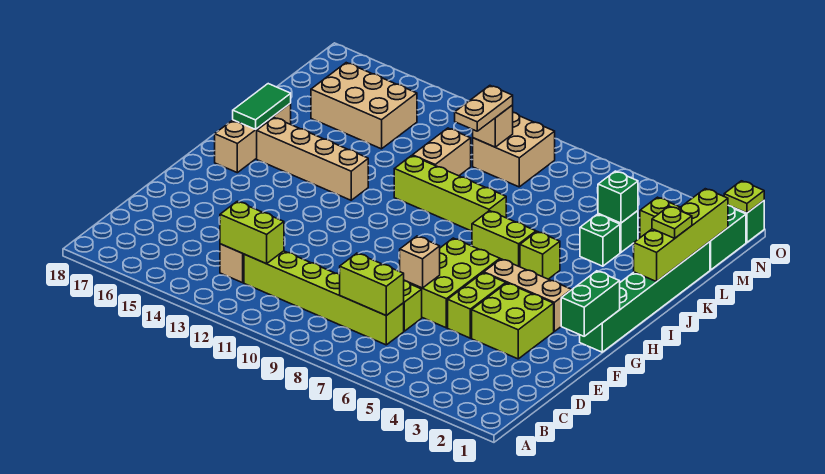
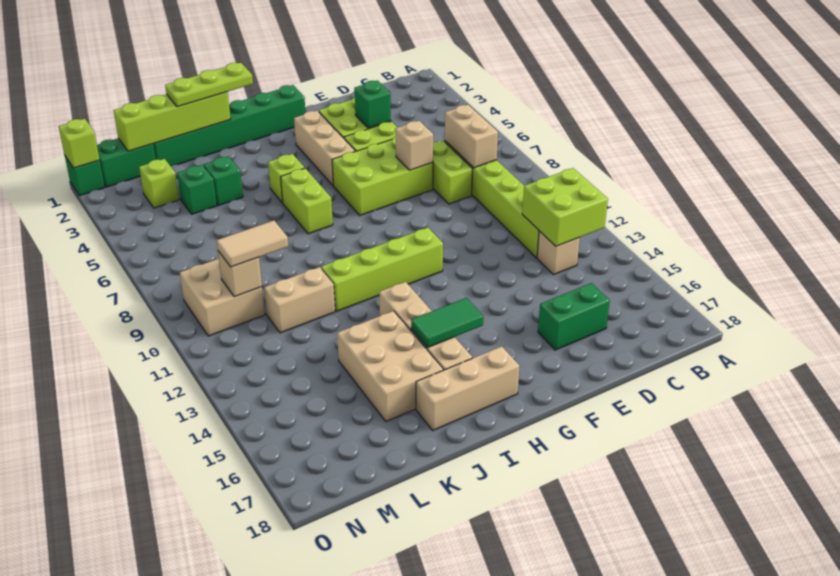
lime 1x2 brick [340,253,404,316] -> tan 1x2 brick [445,105,498,168]
lime 1x2 brick [220,201,284,264] -> lime 2x2 brick [522,168,608,246]
green 1x2 brick [561,271,620,336] -> green 1x2 brick moved to [538,283,610,350]
green 1x2 tile [233,84,291,129] -> green 1x2 tile moved to [411,298,483,348]
lime 1x4 brick [394,156,506,231] -> lime 1x4 brick turned to [321,228,443,311]
lime 1x1 plate [652,206,692,238] -> lime 1x3 plate [165,63,253,107]
green 1x1 brick [598,171,638,223] -> green 1x1 brick moved to [354,80,391,128]
tan 1x2 plate [455,86,513,131] -> tan 1x2 tile [217,220,288,267]
tan 2x3 brick [311,63,417,149] -> tan 2x3 brick moved to [337,311,443,421]
lime 1x1 plate [724,181,764,213] -> lime 1x1 brick [59,119,100,168]

